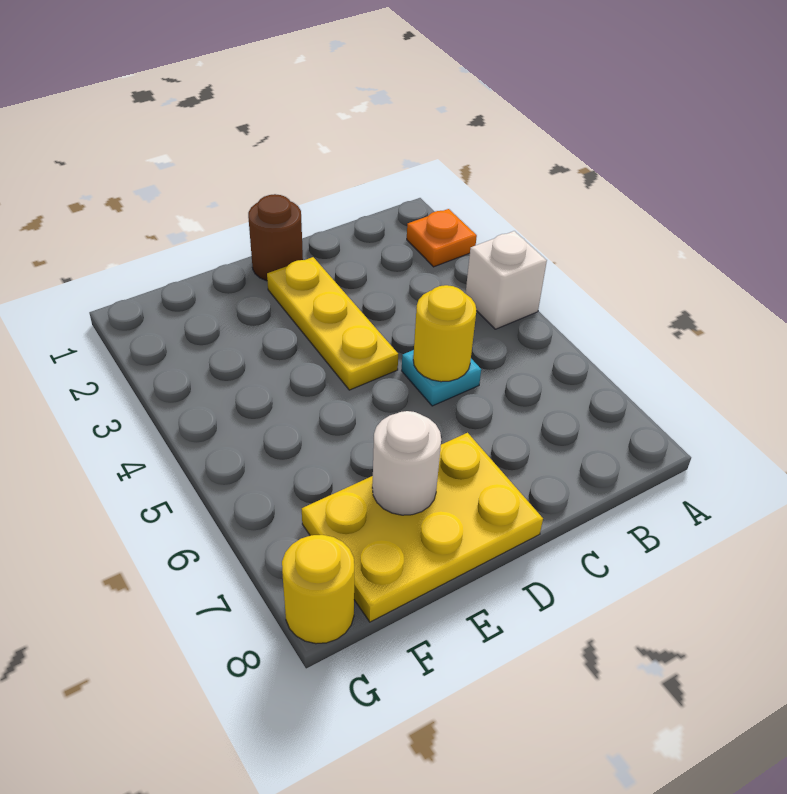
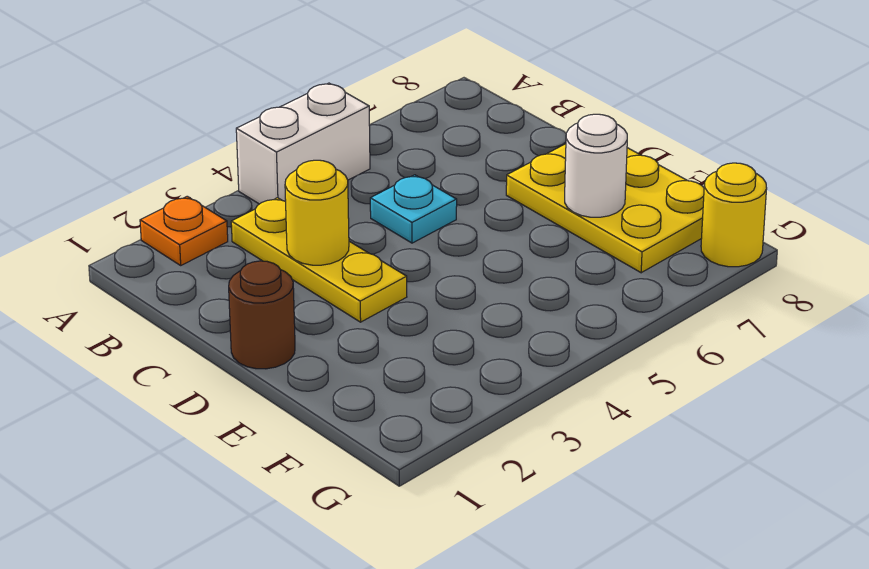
white 1x1 brick [466,231,547,329] -> white 1x2 brick [236,83,370,204]
yellow 1x1 round brick [413,285,476,382] -> yellow 1x1 round brick moved to [285,160,349,265]
yellow 1x3 plate [267,257,398,390] -> yellow 1x3 plate turned to [231,198,407,322]

